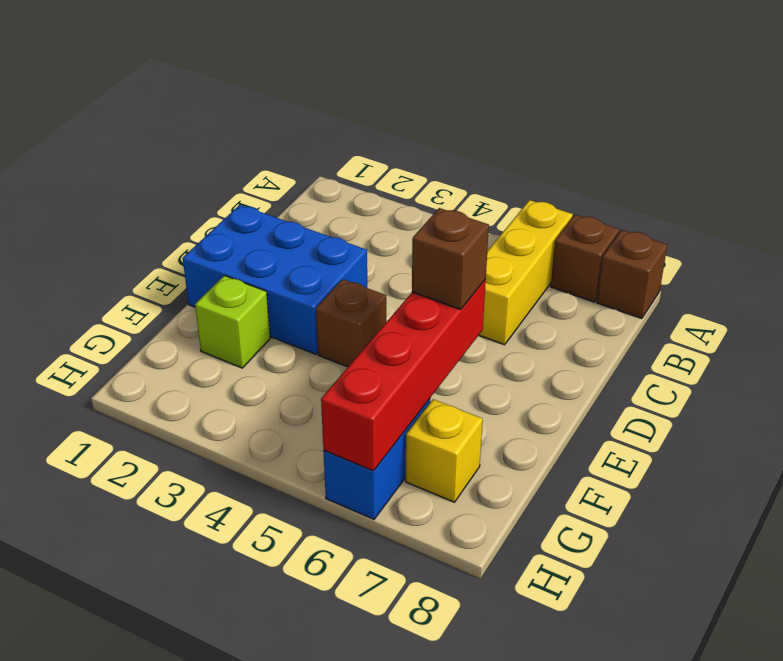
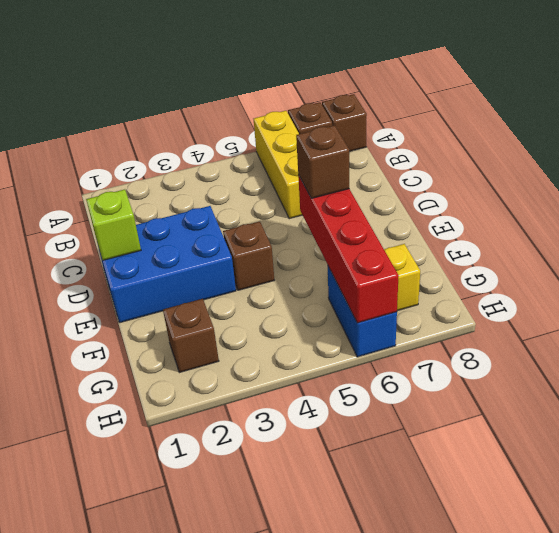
lime 1x1 brick [195,276,270,368] -> lime 1x1 brick moved to [86,189,141,260]
none -> brown 1x1 brick [163,299,219,373]

